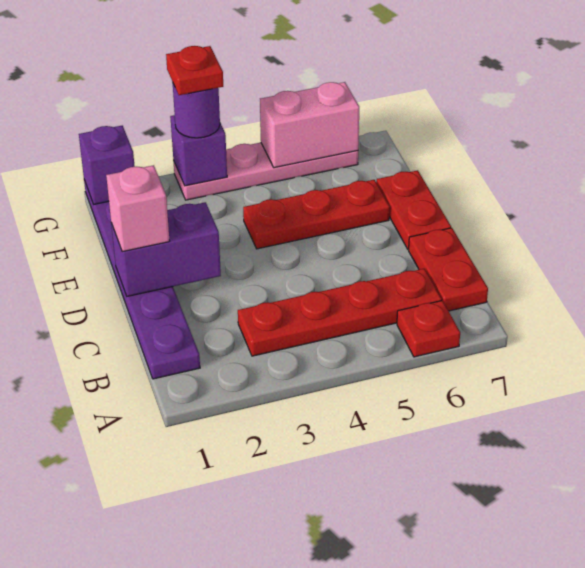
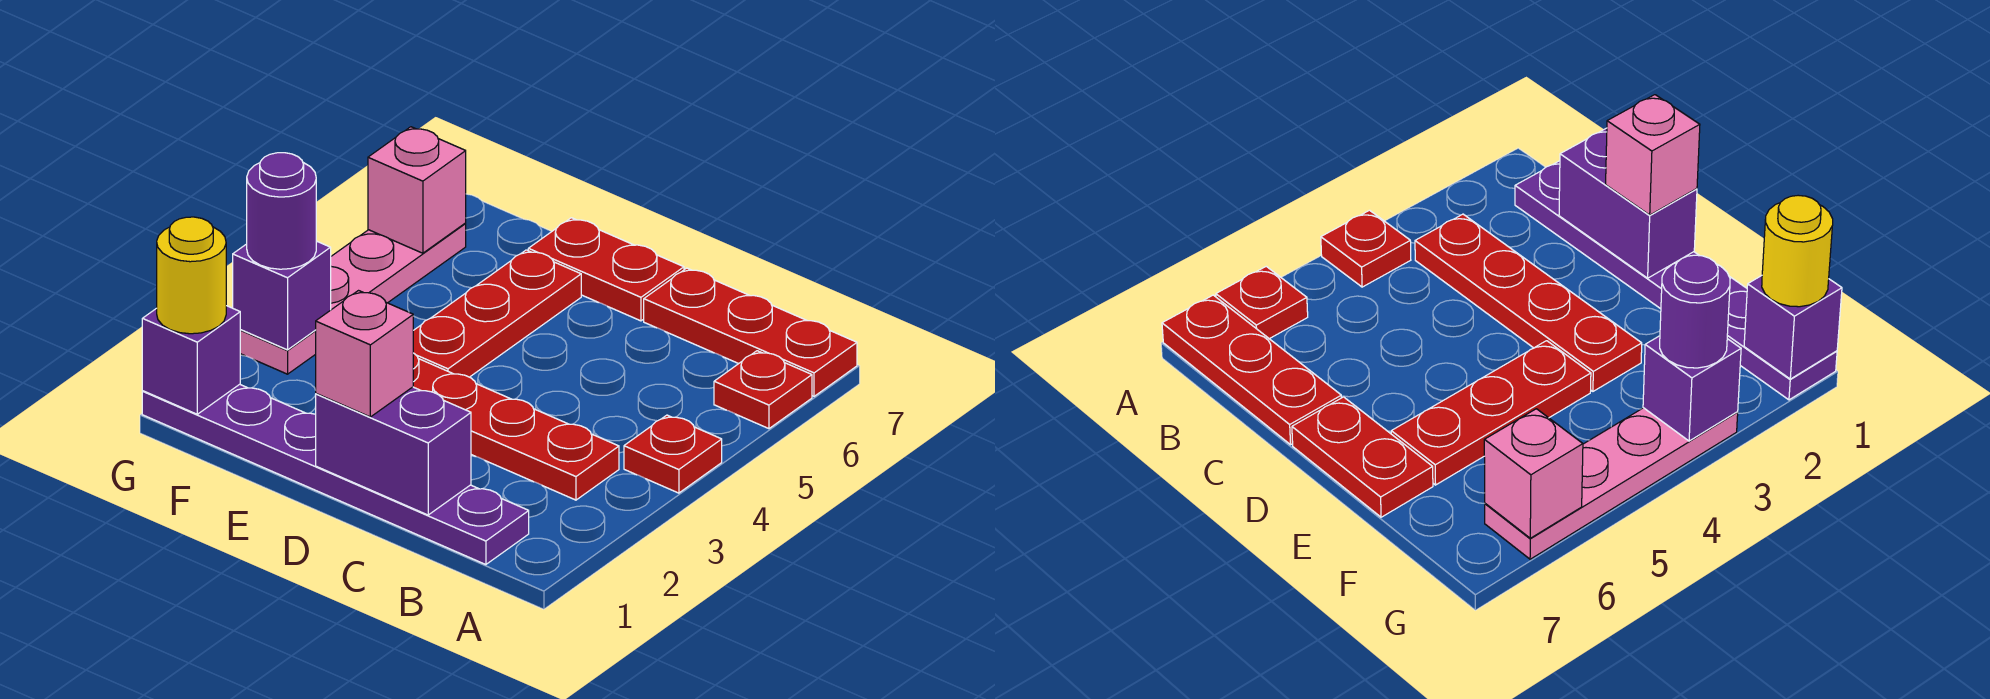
red 1x4 plate [238,269,442,356] -> red 1x4 plate turned to [413,353,619,500]
red 1x2 plate [409,228,488,311] -> red 1x3 plate [644,268,857,396]
purple 1x2 brick [111,202,221,296] -> purple 1x2 brick turned to [316,387,471,515]
none -> yellow 1x1 round brick [157,217,226,334]
red 1x1 plate [166,46,223,95] -> red 1x1 plate moved to [624,415,722,493]
pink 1x2 brick [260,82,359,168] -> pink 1x1 brick [368,127,466,253]

